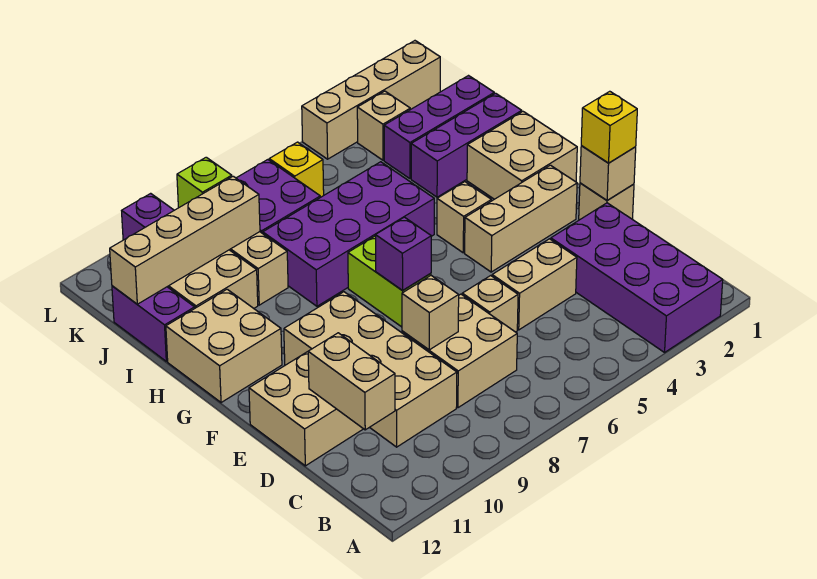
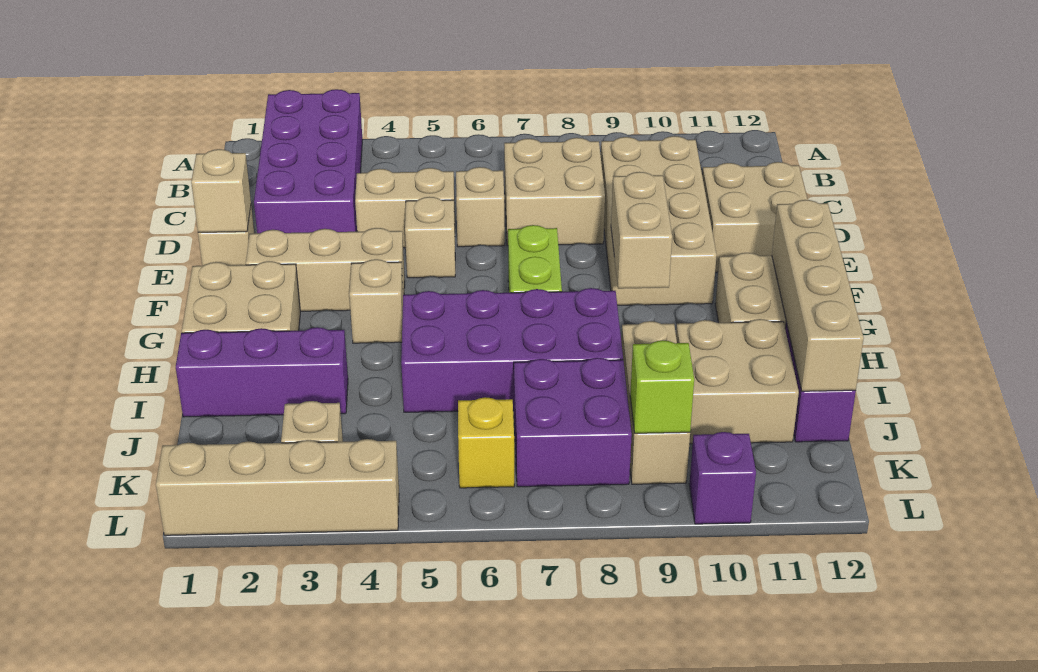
tan 1x2 brick [308,333,395,430] -> tan 1x2 brick moved to [611,172,672,289]
tan 1x1 brick [402,276,459,350] -> tan 1x1 brick moved to [405,197,455,278]
yellow 1x1 brick [581,91,637,163] -> none
purple 1x1 brick [376,217,431,291] -> none
purple 1x3 brick [384,76,494,179] -> none
tan 1x4 brick [110,176,260,304] -> tan 1x4 brick turned to [772,200,864,391]

